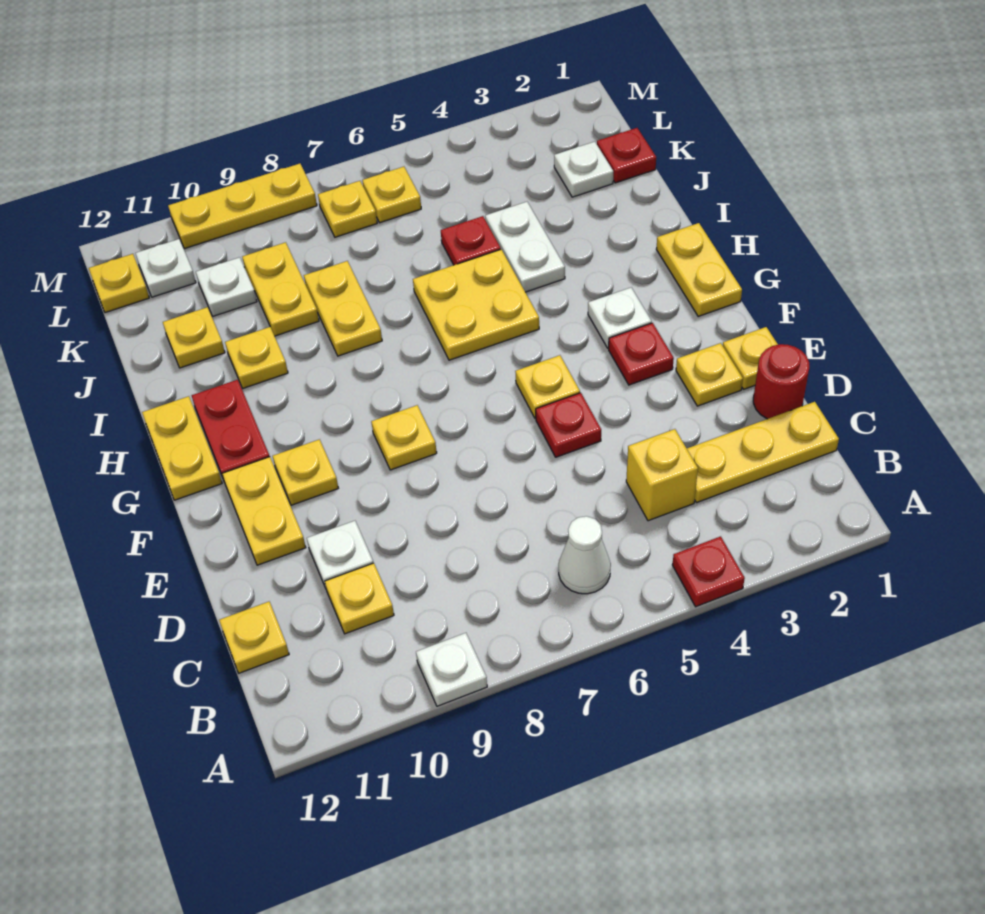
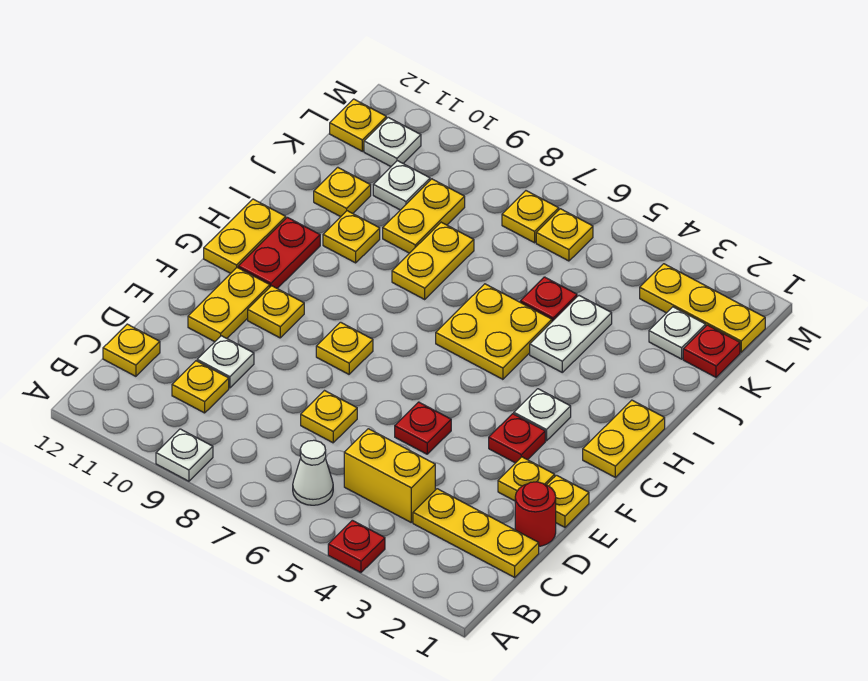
yellow 1x1 brick [626,429,698,521] -> yellow 1x2 brick [344,429,435,522]
yellow 1x1 plate [515,355,580,418] -> yellow 1x1 plate moved to [301,391,357,443]
yellow 1x3 plate [168,164,317,249] -> yellow 1x3 plate moved to [640,264,765,352]

